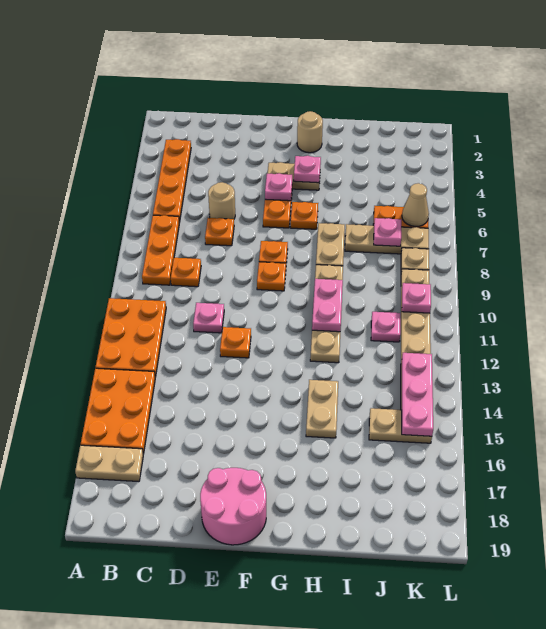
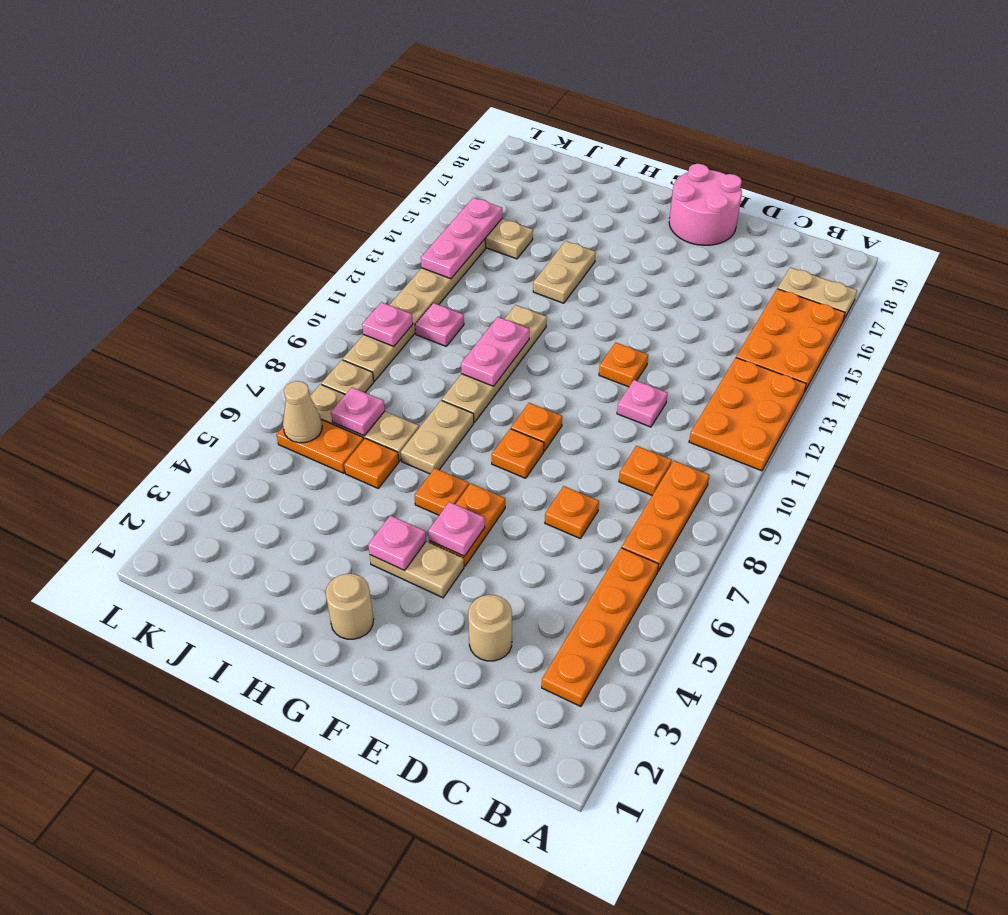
tan 1x1 round brick [208,182,235,219] -> tan 1x1 round brick moved to [468,595,512,661]
none -> orange 1x1 plate [344,438,399,488]

